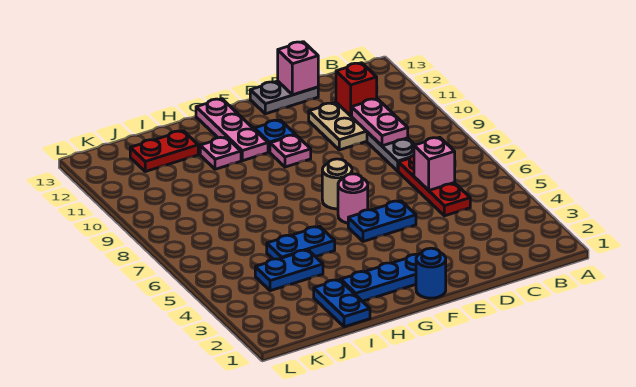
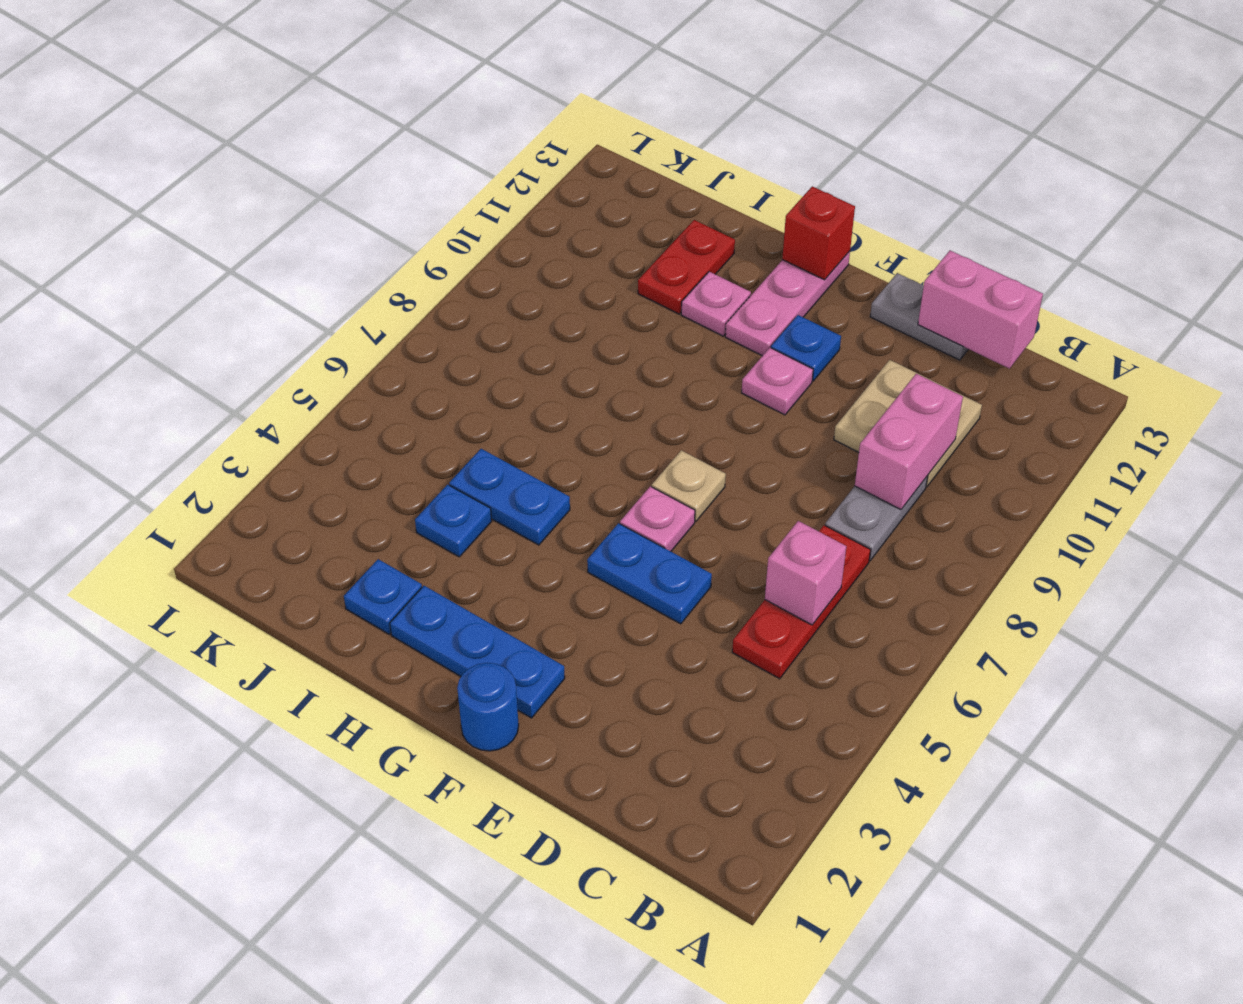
pink 1x2 plate [352,99,408,146] -> pink 1x2 brick [855,374,963,509]
red 1x1 brick [336,63,377,116] -> red 1x1 brick moved to [782,186,855,280]
pink 1x1 brick [278,42,318,95] -> pink 1x2 brick [918,251,1043,369]
pink 1x1 round brick [338,174,368,223] -> pink 1x1 plate [620,486,695,551]
tan 1x1 round brick [322,159,352,209] -> tan 1x1 plate [652,450,726,521]
blue 1x2 plate [314,280,370,327] -> blue 1x1 plate [344,559,422,634]
blue 1x2 plate [255,250,323,291] -> blue 1x1 plate [415,485,492,557]
red 1x2 plate [130,131,198,172] -> red 1x2 plate turned to [638,220,735,314]

